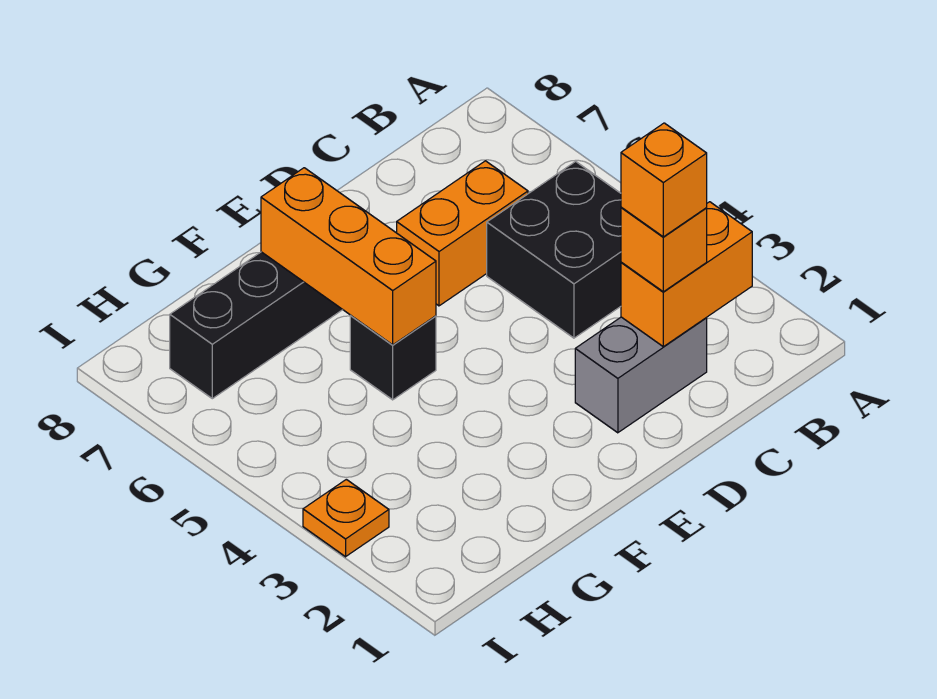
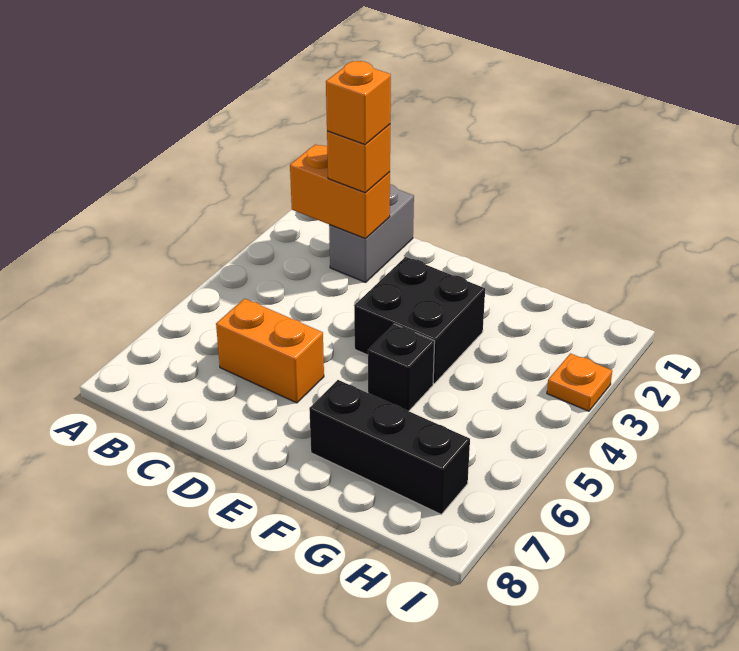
black 2x2 brick [487,161,621,338] -> black 2x2 brick moved to [354,257,485,384]
grey 1x2 brick [575,317,707,433] -> grey 1x2 brick turned to [329,184,414,282]
orange 1x3 brick [261,168,436,345] -> none

